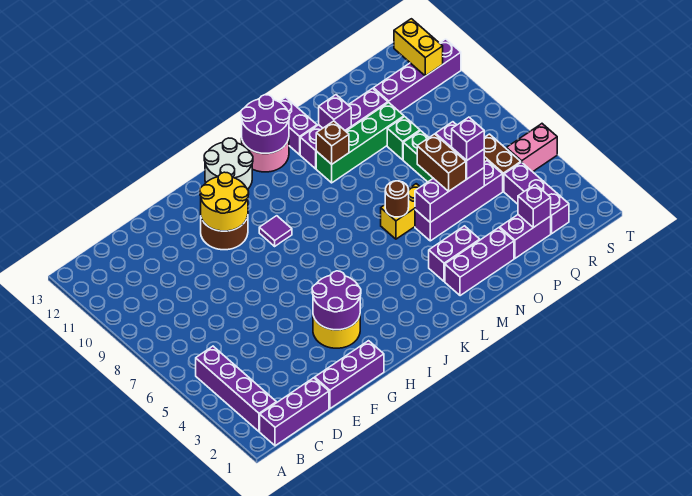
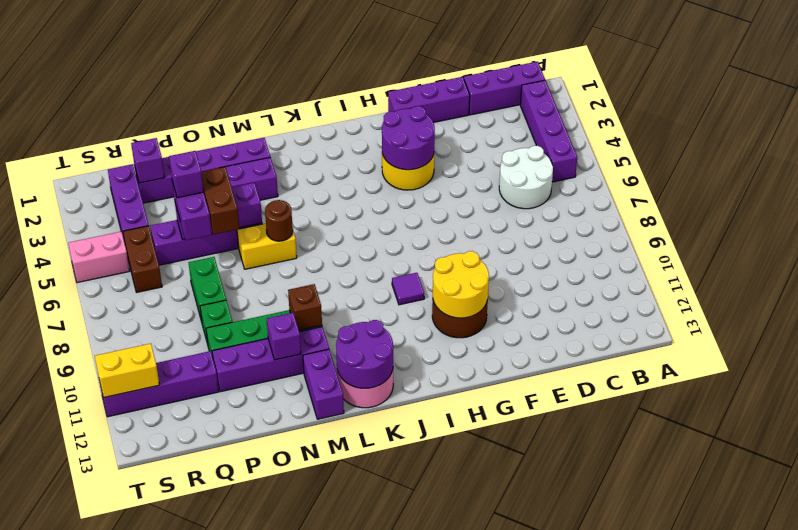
white 2x2 round brick [204,138,253,189] -> white 2x2 round brick moved to [499,146,553,209]
yellow 1x2 brick [394,19,443,76] -> yellow 1x2 brick turned to [95,344,159,398]

